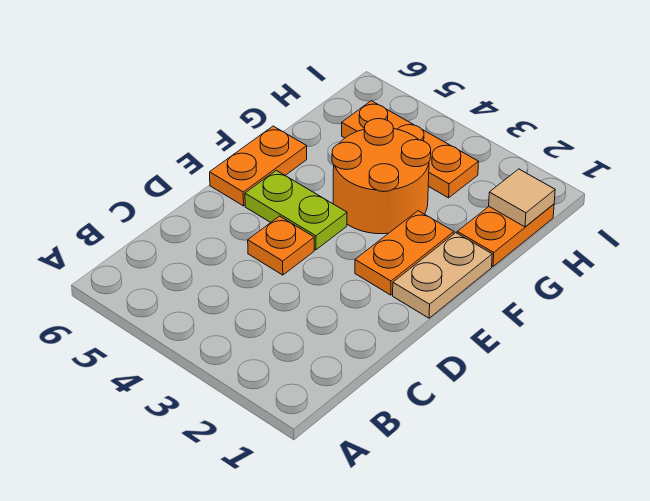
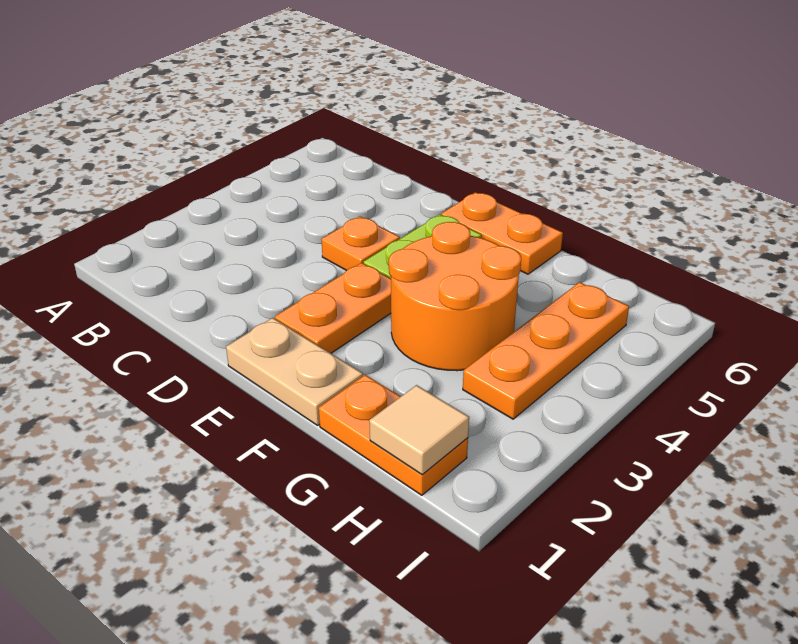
orange 1x2 plate [355,211,454,295] -> orange 1x2 plate turned to [275,263,391,353]

